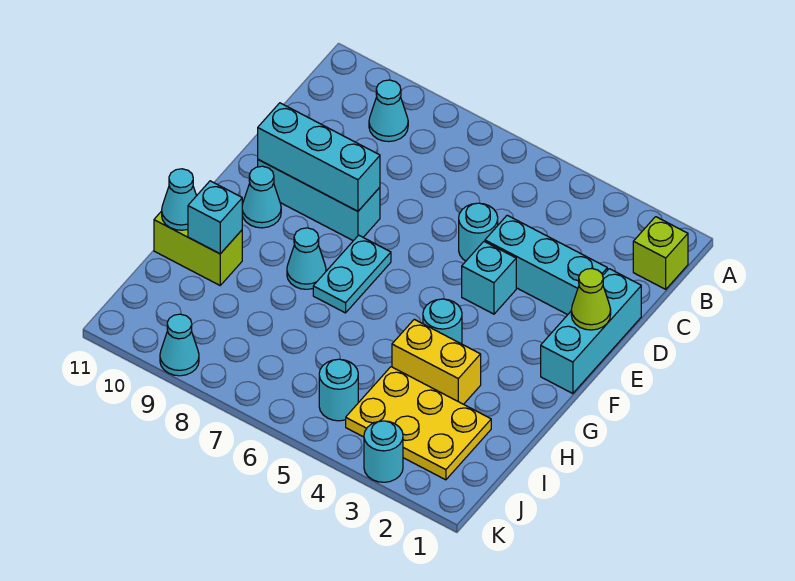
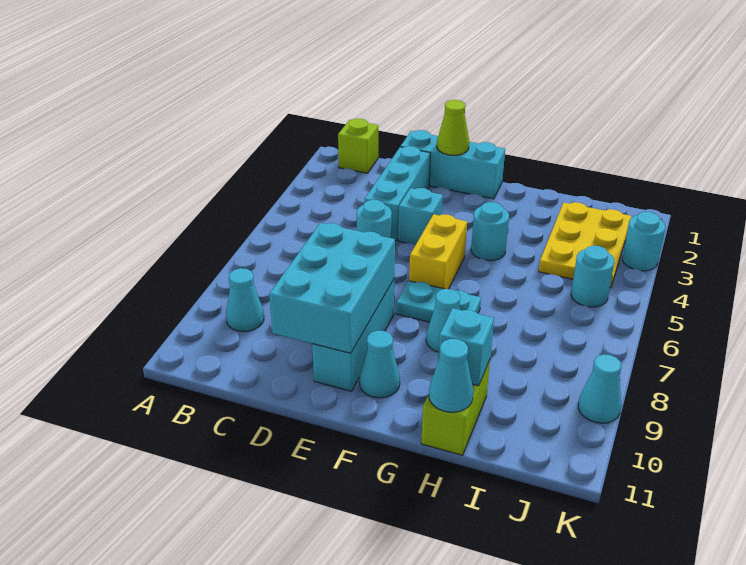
cyan 1x3 brick [258,103,380,211] -> cyan 2x3 brick [269,223,395,353]
yellow 1x2 brick [392,319,481,404] -> yellow 1x2 brick moved to [409,214,467,289]

